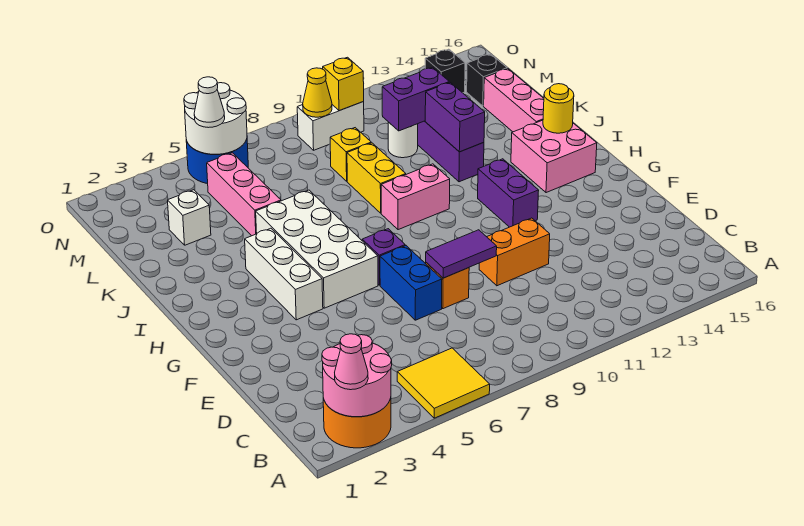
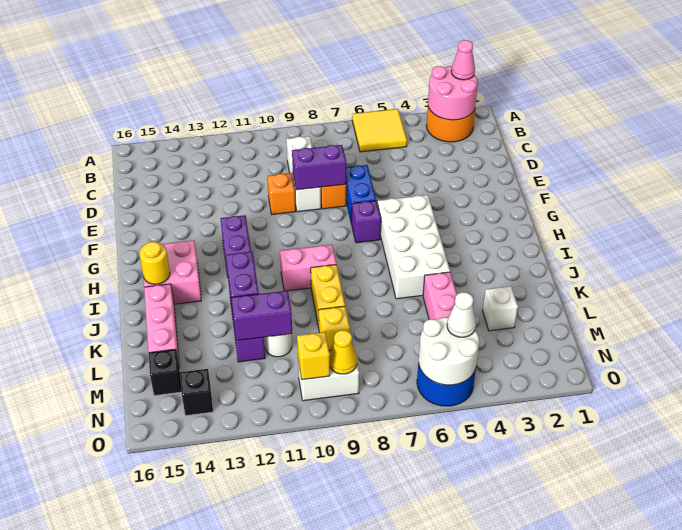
purple 1x2 tile [426,230,497,278] -> purple 1x2 brick [292,145,346,190]
orange 1x2 brick [479,218,550,286] -> orange 1x1 brick [267,173,296,214]
white 1x3 brick [245,228,323,320] -> white 1x3 brick moved to [286,136,321,212]

